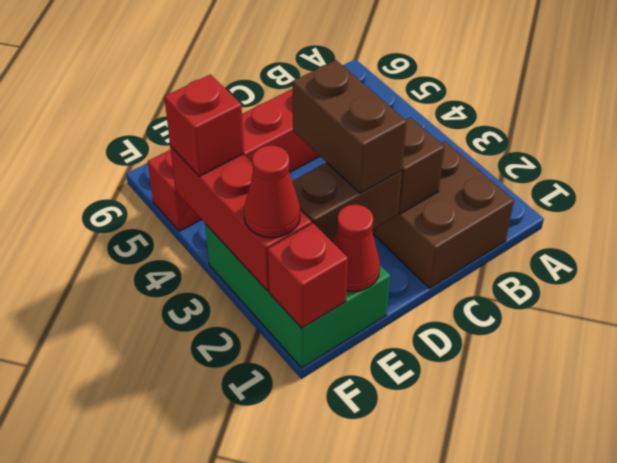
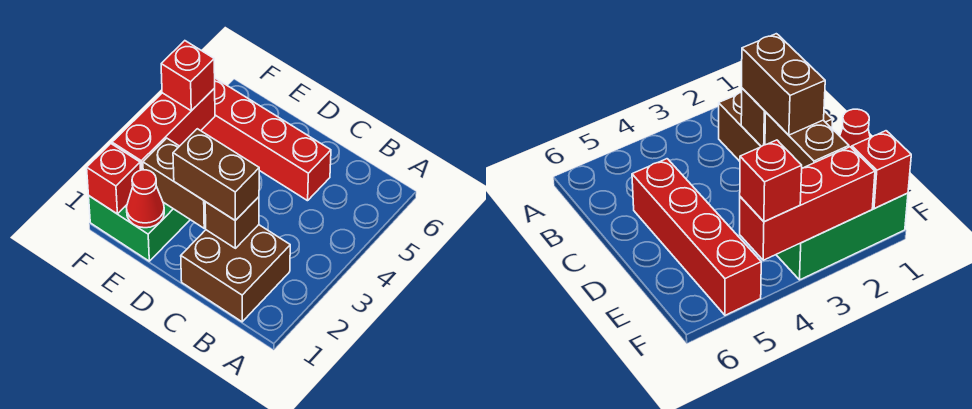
brown 1x2 brick [292,60,407,193] -> brown 1x2 brick turned to [173,129,259,221]
red 1x1 cone [244,145,300,238] -> none

